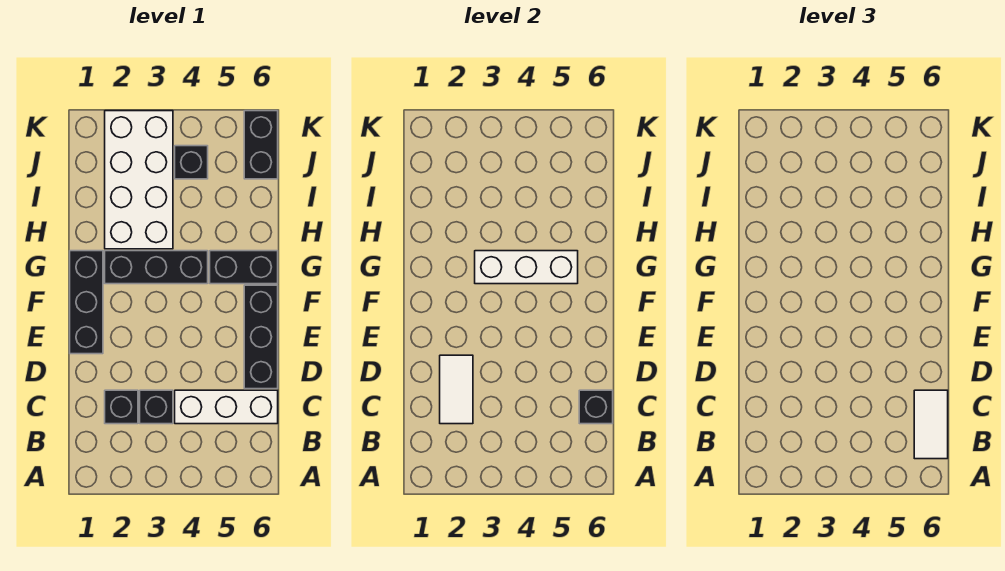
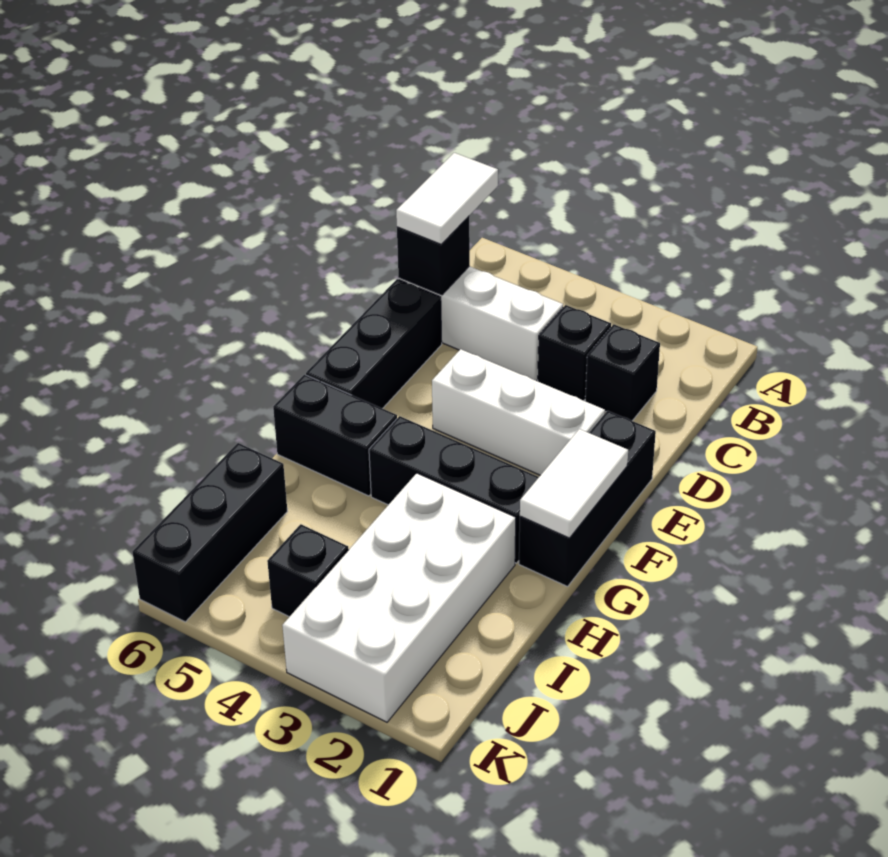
white 1x2 tile [440,355,473,424] -> white 1x2 tile moved to [520,429,628,538]
white 1x3 brick [475,251,578,284] -> white 1x3 brick moved to [432,349,605,475]
black 1x2 brick [244,111,278,179] -> black 1x3 brick [133,443,287,622]

